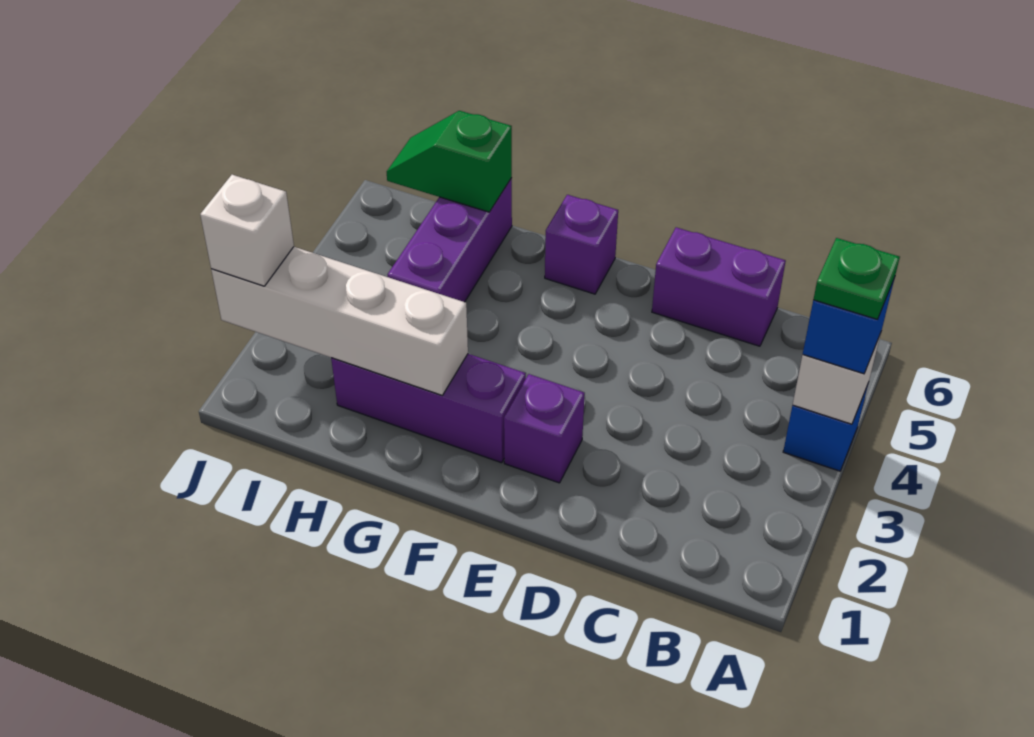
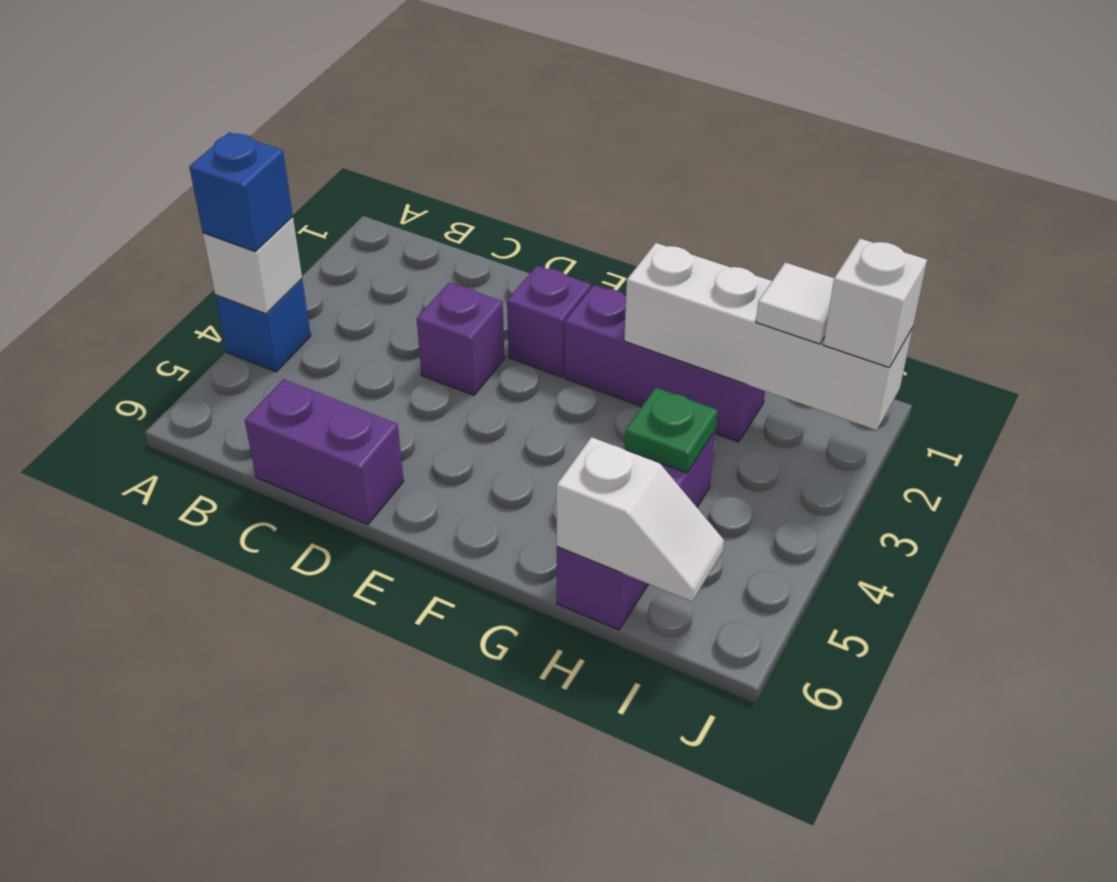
green 1x1 plate [813,238,900,320] -> green 1x1 plate moved to [625,388,718,473]
purple 1x1 brick [545,195,618,294] -> purple 1x1 brick moved to [417,282,505,395]
green 1x2 slope [387,111,512,212] -> white 1x2 slope [556,437,724,601]
none -> white 1x1 tile [756,262,834,344]

